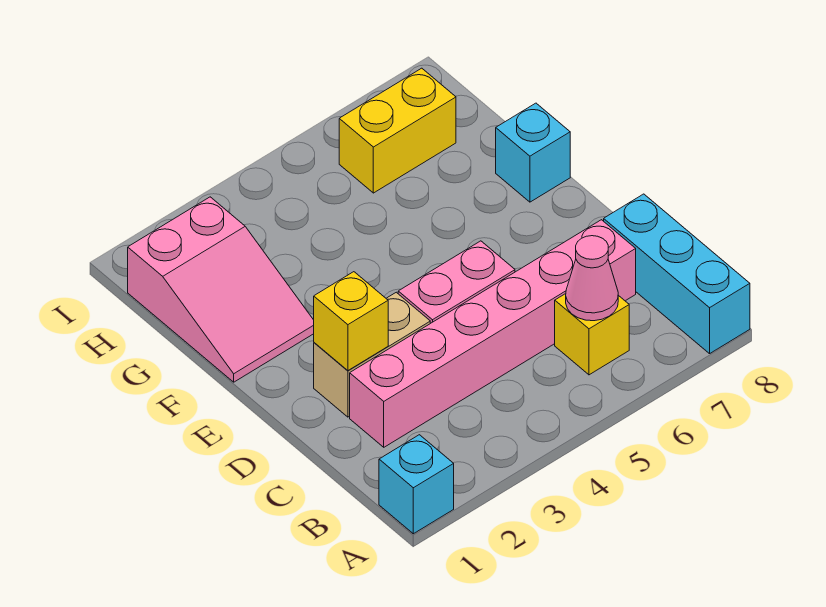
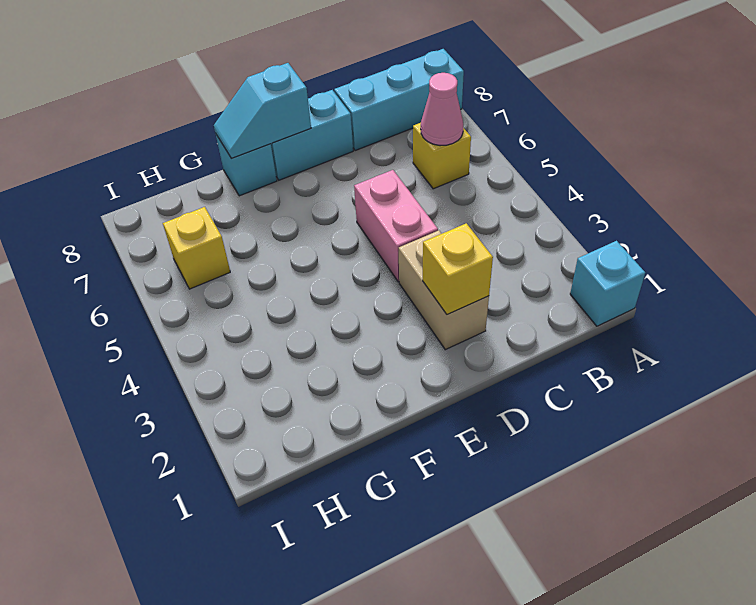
pink 1x6 brick [350,220,636,447] -> none
none -> cyan 1x2 brick [271,90,353,180]
none -> cyan 1x2 slope [214,63,311,159]
pink 2x3 slope [128,197,314,382] -> none
yellow 1x2 brick [339,68,456,193] -> yellow 1x1 brick [163,207,230,289]

